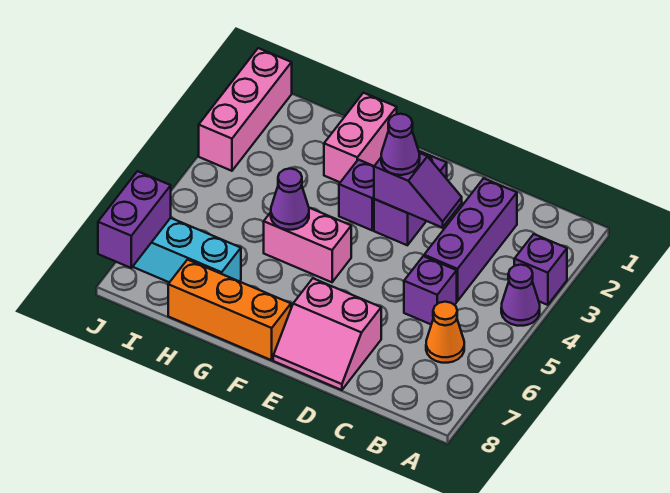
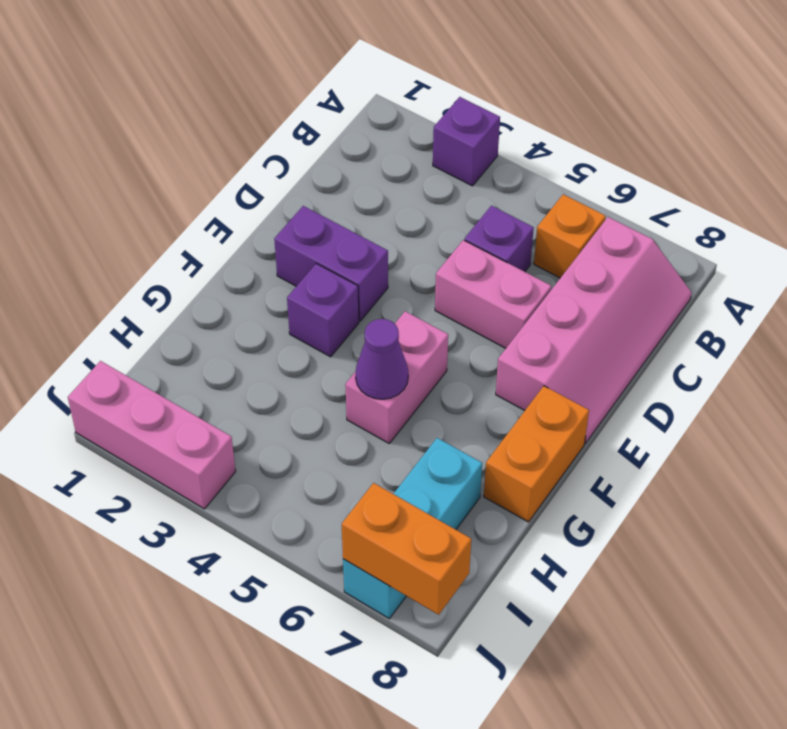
purple 1x1 cone [501,265,540,326] -> none
orange 1x1 cone [426,302,464,363] -> orange 1x1 brick [534,194,606,278]
purple 1x3 brick [424,178,517,301] -> none
purple 1x2 slope [374,153,462,228] -> none
pink 2x2 slope [273,278,381,390] -> pink 2x4 slope [496,217,692,443]
purple 1x1 cone [381,114,420,175] -> none
orange 1x3 brick [168,260,291,360] -> orange 1x2 brick [484,386,589,522]
pink 1x2 brick [324,93,397,182] -> pink 1x2 brick moved to [435,240,551,348]
purple 1x2 brick [98,171,171,268] -> orange 1x2 brick [342,483,471,615]

